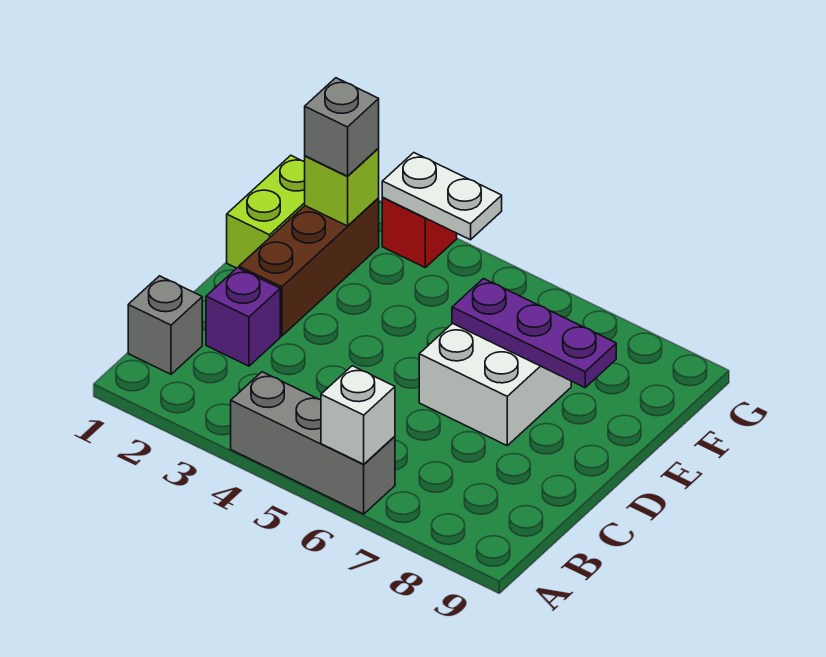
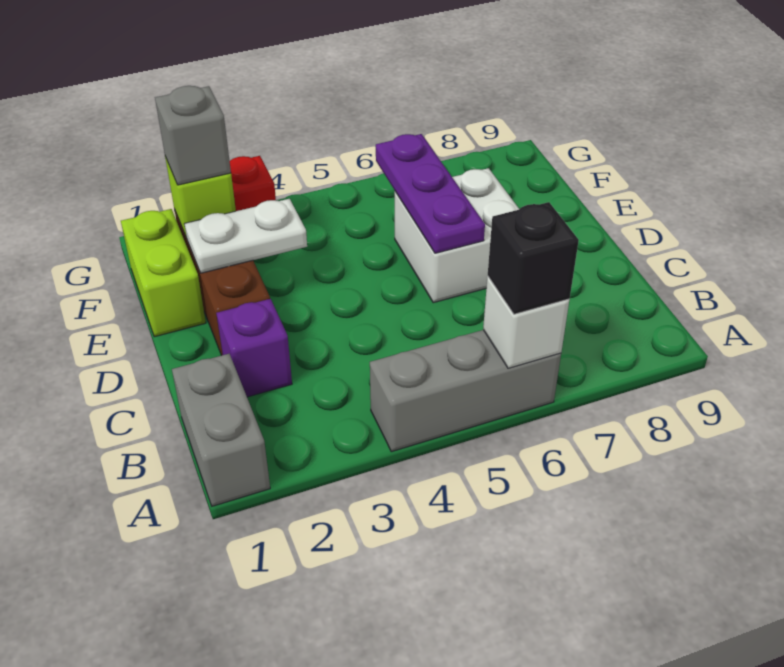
none -> black 1x1 brick [488,202,579,314]
grey 1x1 brick [128,276,202,374] -> grey 1x2 brick [172,354,270,506]
purple 1x3 plate [452,279,616,387] -> purple 1x3 plate turned to [376,134,485,253]
white 1x2 plate [382,153,502,240] -> white 1x2 plate moved to [185,199,307,273]

